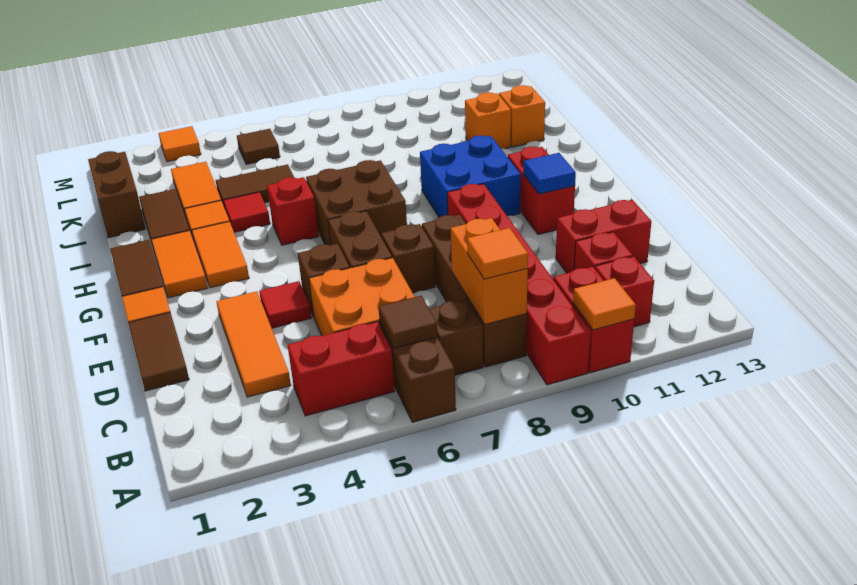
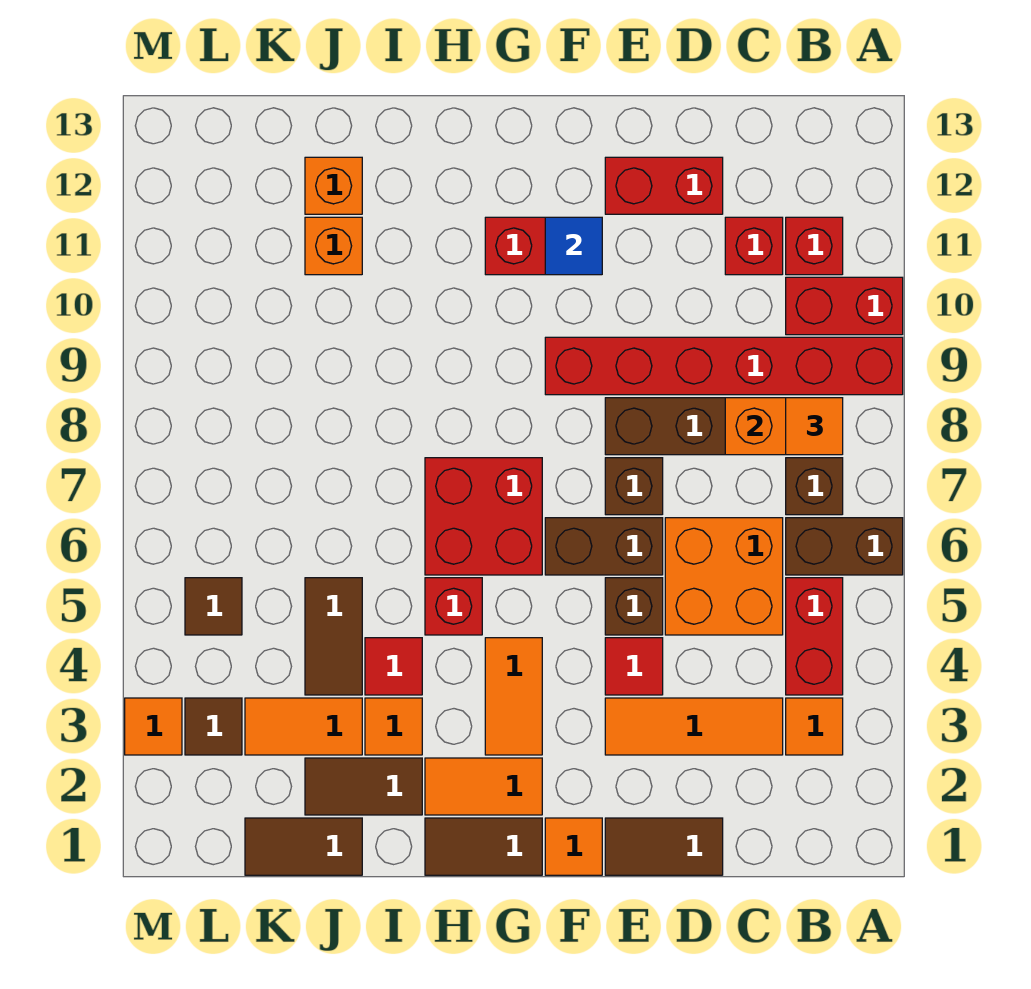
orange 1x1 tile [573,278,636,330] -> orange 1x1 tile moved to [786,698,843,755]
brown 1x1 tile [378,296,437,348] -> brown 1x1 tile moved to [185,698,242,755]
red 1x2 brick [556,200,651,273] -> red 1x2 brick turned to [605,157,723,214]
orange 1x2 tile [192,221,249,288] -> orange 1x2 tile turned to [485,638,542,755]
brown 2x2 brick [306,160,407,245] -> red 2x2 brick [425,458,542,575]
blue 2x2 brick [420,136,521,217] -> none
brown 1x2 brick [88,151,145,238] -> brown 1x2 tile [245,818,362,875]

